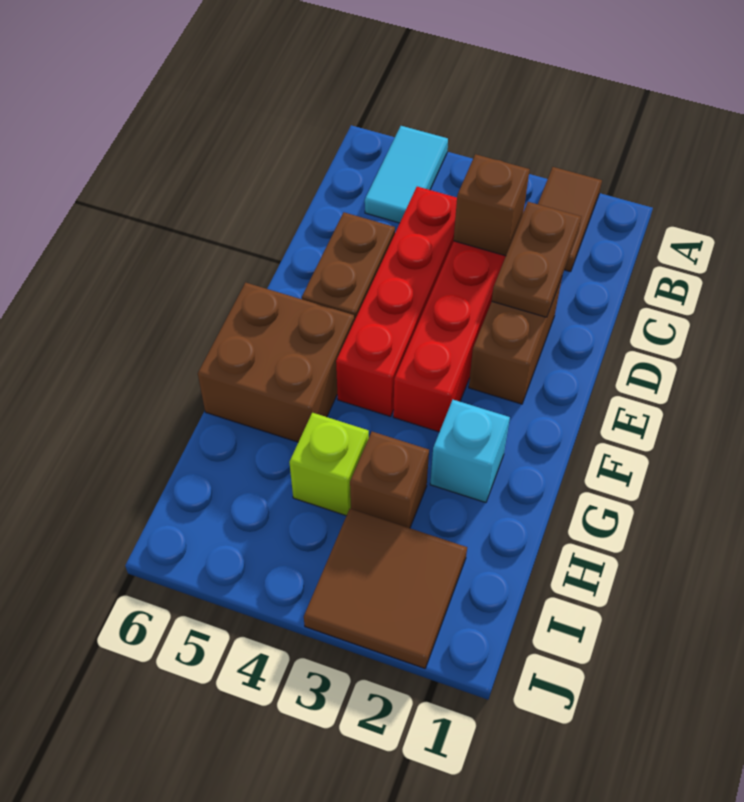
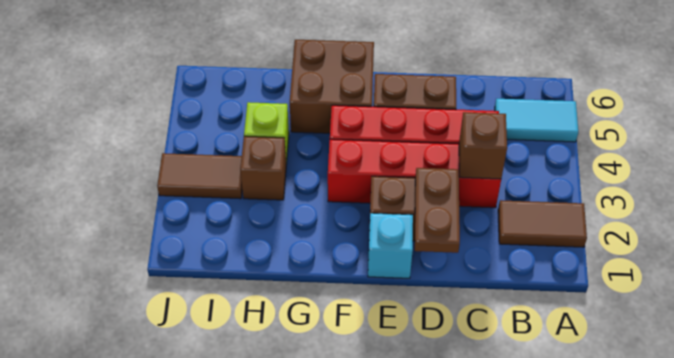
brown 1x2 plate [492,202,581,317] -> brown 1x2 plate turned to [415,168,460,253]
cyan 1x1 brick [430,400,510,503] -> cyan 1x1 brick moved to [368,213,413,278]
brown 2x2 tile [304,509,467,668] -> brown 1x2 tile [157,153,242,199]

